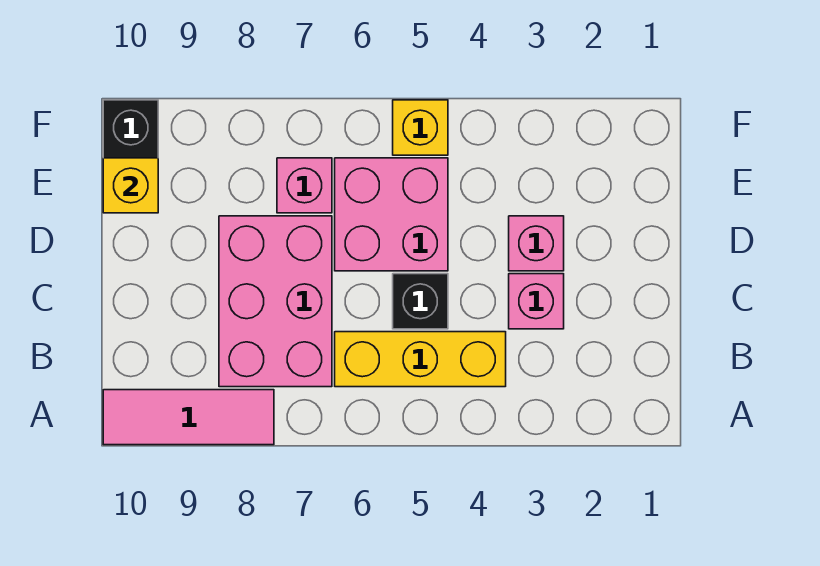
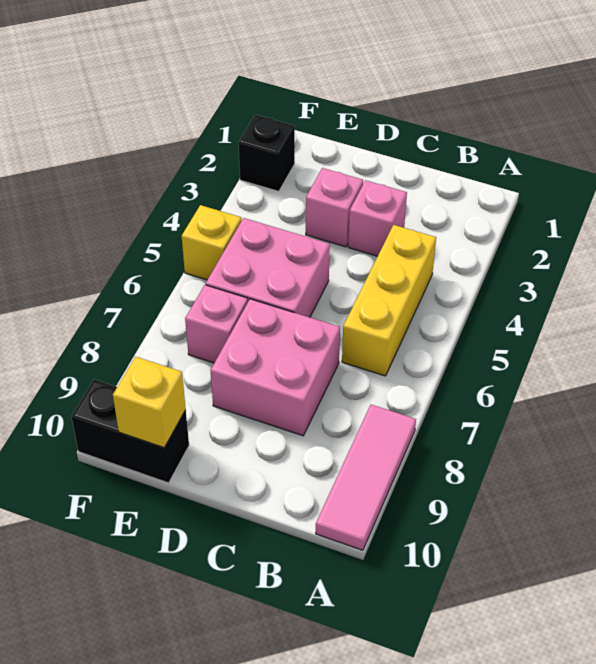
pink 2x3 brick [219,216,332,387] -> pink 2x2 brick [210,299,340,436]
black 1x1 brick [393,274,448,329] -> black 1x1 brick moved to [238,115,295,191]

